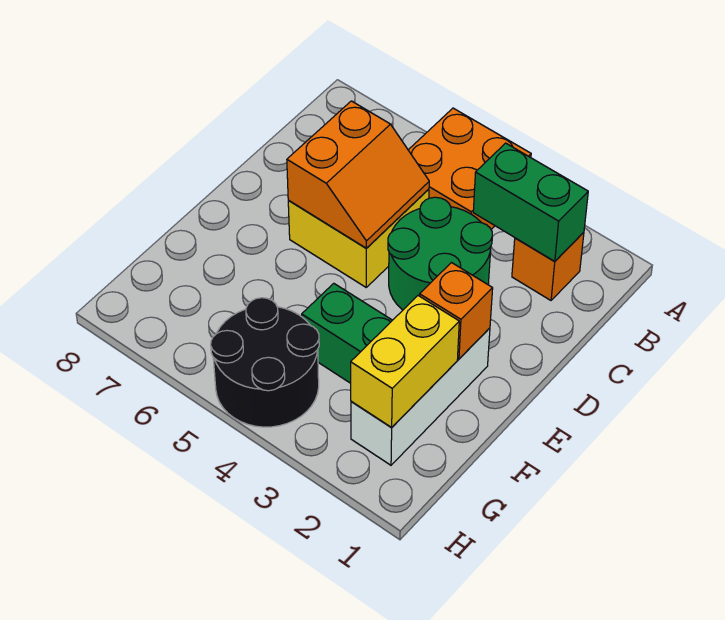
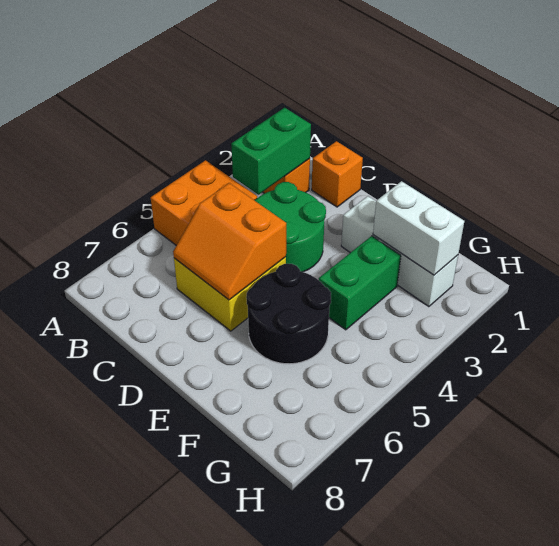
orange 2x2 slope [287,101,429,248] -> orange 2x2 slope turned to [173,183,286,300]
orange 1x1 brick [420,263,493,359] -> orange 1x1 brick moved to [312,141,363,207]
yellow 1x2 brick [351,296,459,428] -> white 1x2 brick [373,181,464,275]
black 2x2 round brick [211,298,319,427] -> black 2x2 round brick moved to [246,264,331,364]

